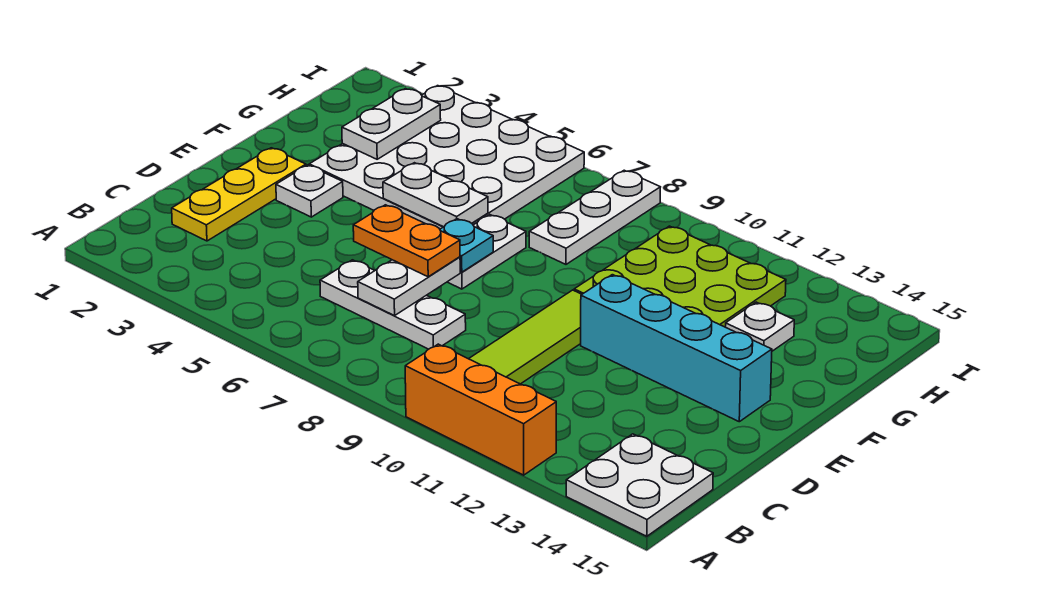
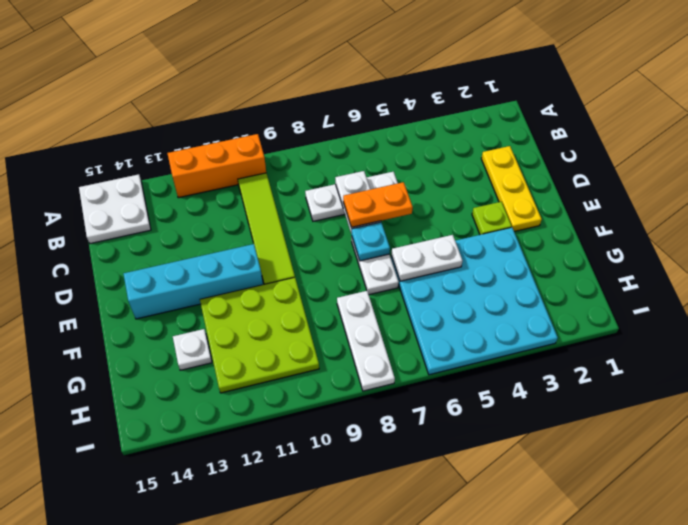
white 1x1 plate [276,165,343,217] -> lime 1x1 plate [472,202,512,235]
white 4x4 plate [309,86,584,229] -> cyan 4x4 plate [391,227,558,375]
white 1x2 plate [342,89,441,159] -> none

